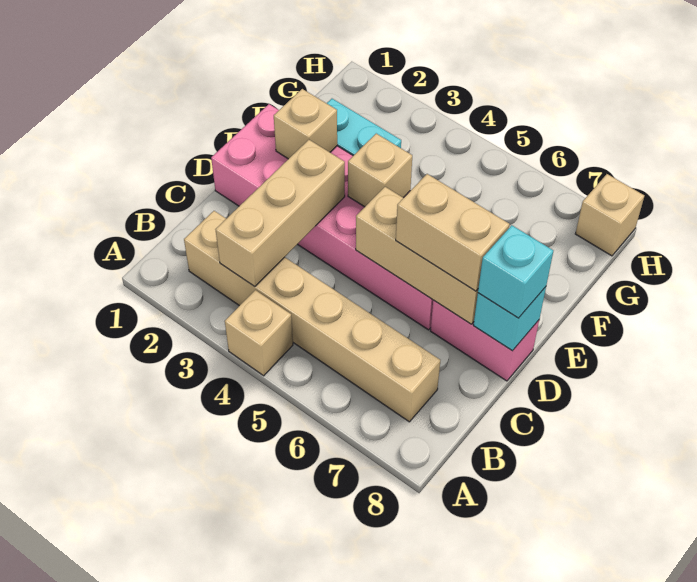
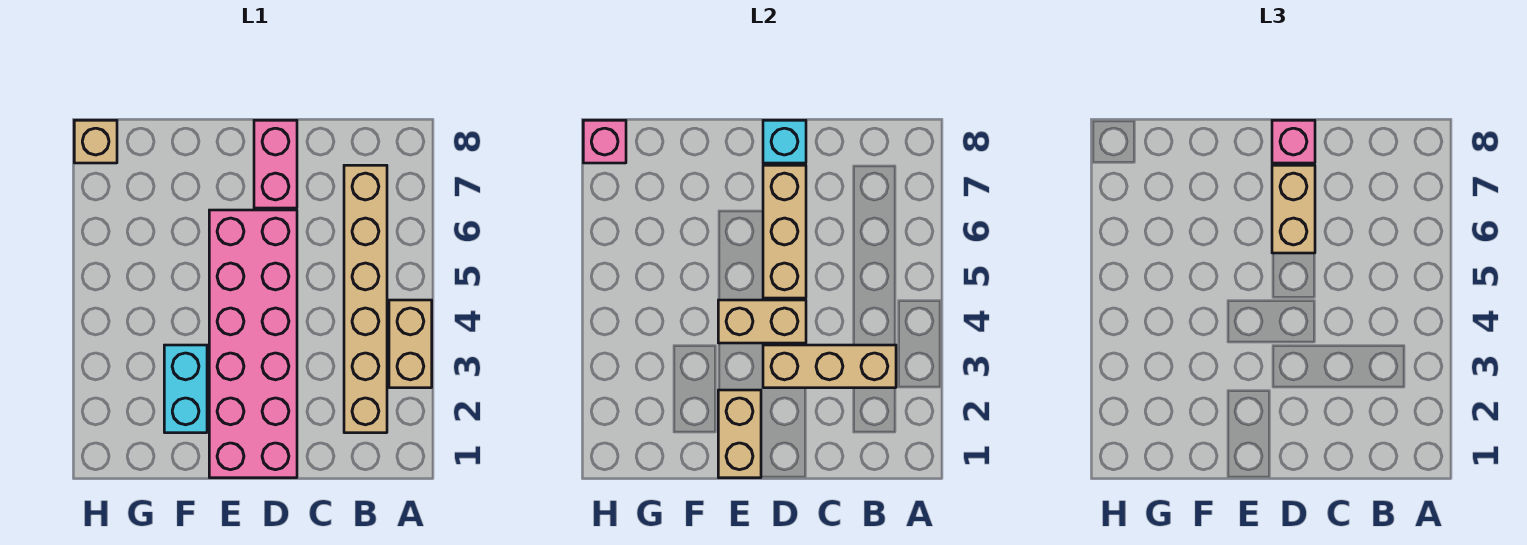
tan 1x1 brick [225,290,293,376] -> tan 1x2 brick [389,300,432,388]
cyan 1x1 brick [478,225,553,318] -> pink 1x1 brick [1272,120,1315,163]
tan 1x1 brick [274,89,337,159] -> tan 1x2 brick [718,390,761,478]
tan 1x1 brick [348,134,412,207] -> tan 1x2 brick [718,300,806,343]
none -> pink 1x1 brick [583,120,626,163]

